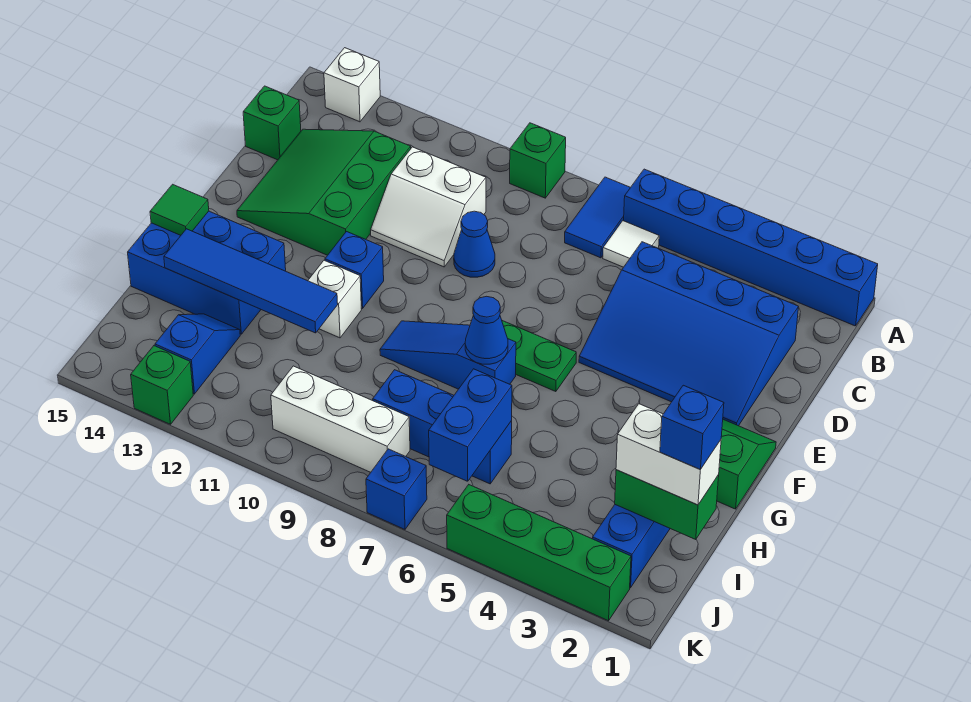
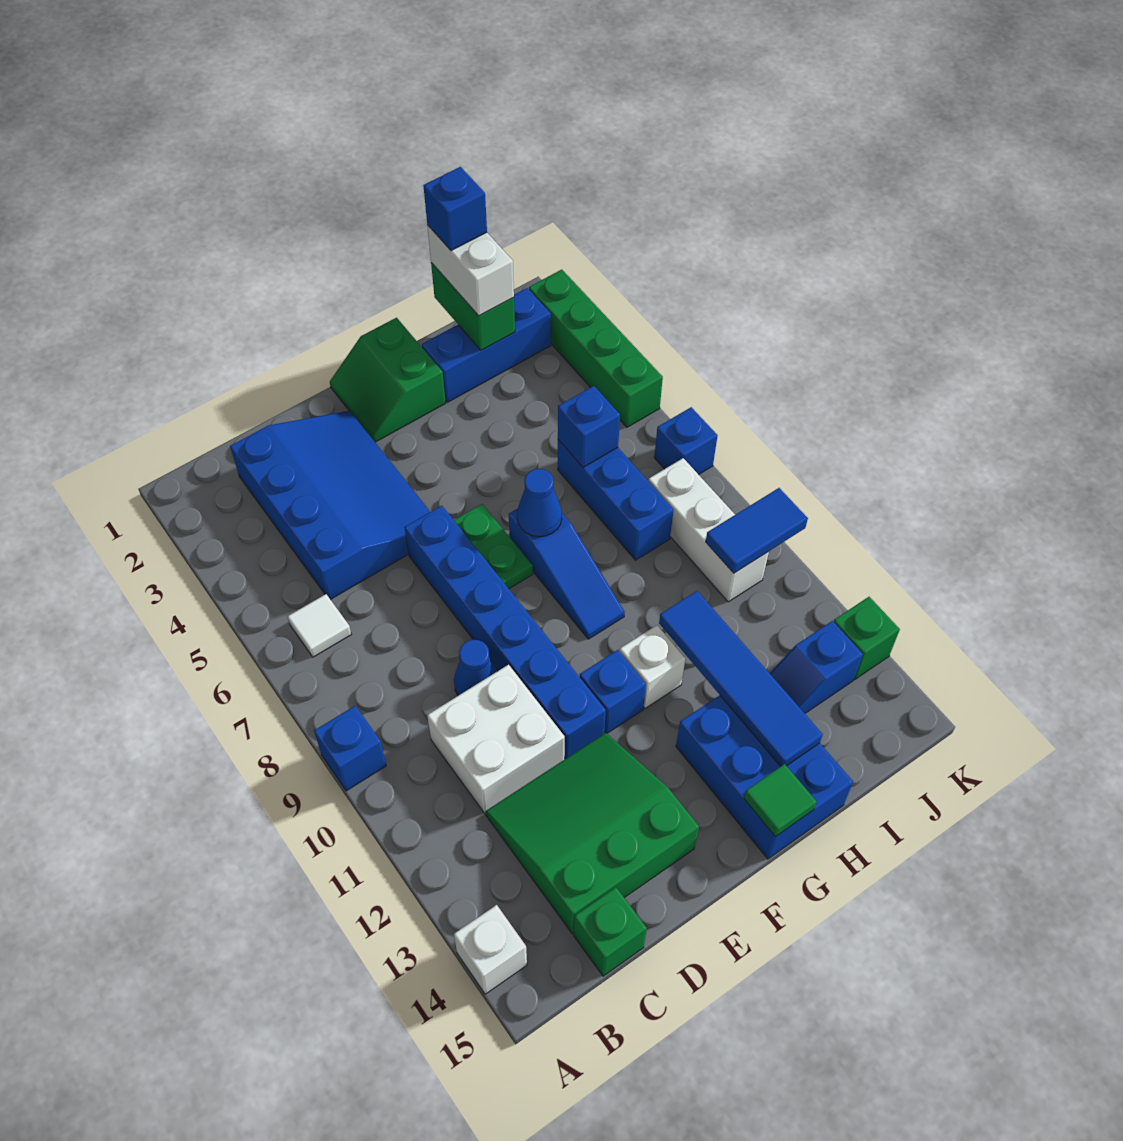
blue 1x6 brick [624,169,878,326] -> blue 1x6 brick moved to [405,506,606,759]
blue 1x2 tile [565,177,631,258] -> blue 1x2 tile moved to [706,488,808,573]
green 1x1 brick [510,123,566,198] -> blue 1x1 brick [314,706,386,791]
white 2x2 slope [371,147,486,267] -> white 2x2 brick [427,665,565,813]
green 3x3 slope [237,129,411,255] -> green 3x3 slope turned to [486,733,699,934]
blue 1x2 brick [429,369,512,481] -> blue 1x1 brick [558,386,620,467]

